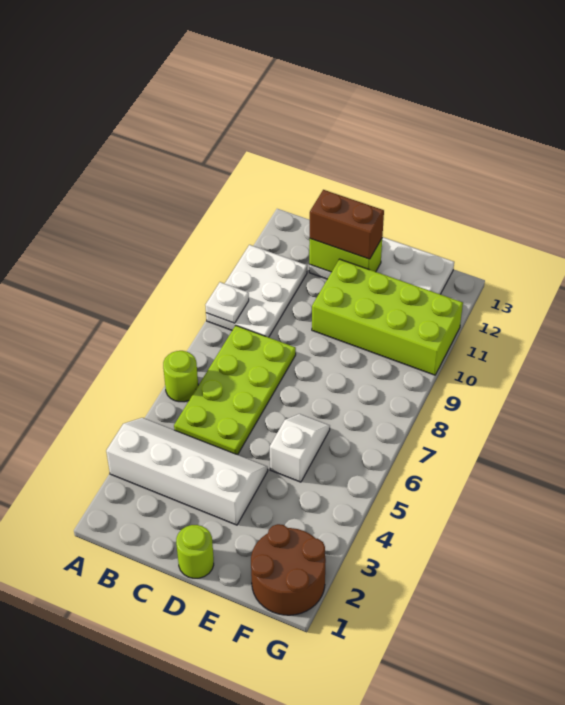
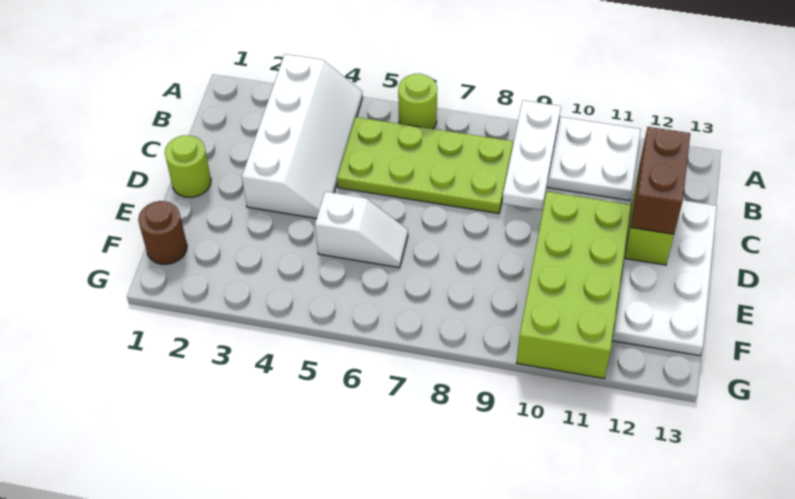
white 1x1 plate [206,282,249,323] -> white 1x3 plate [502,100,561,210]
brown 2x2 round brick [251,524,326,615] -> brown 1x1 round brick [138,201,187,264]

